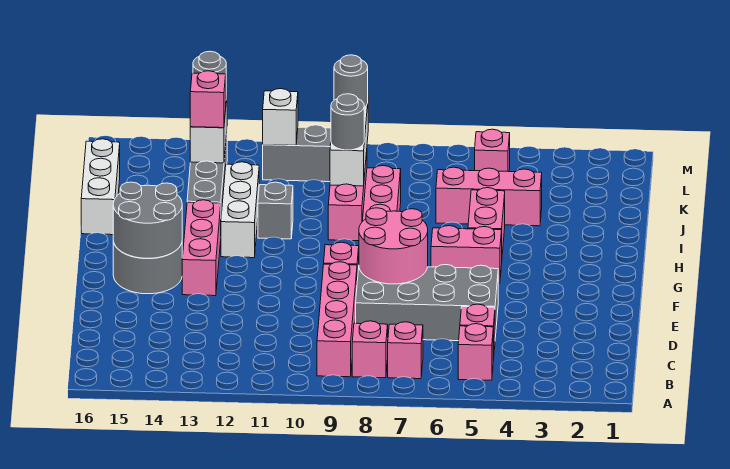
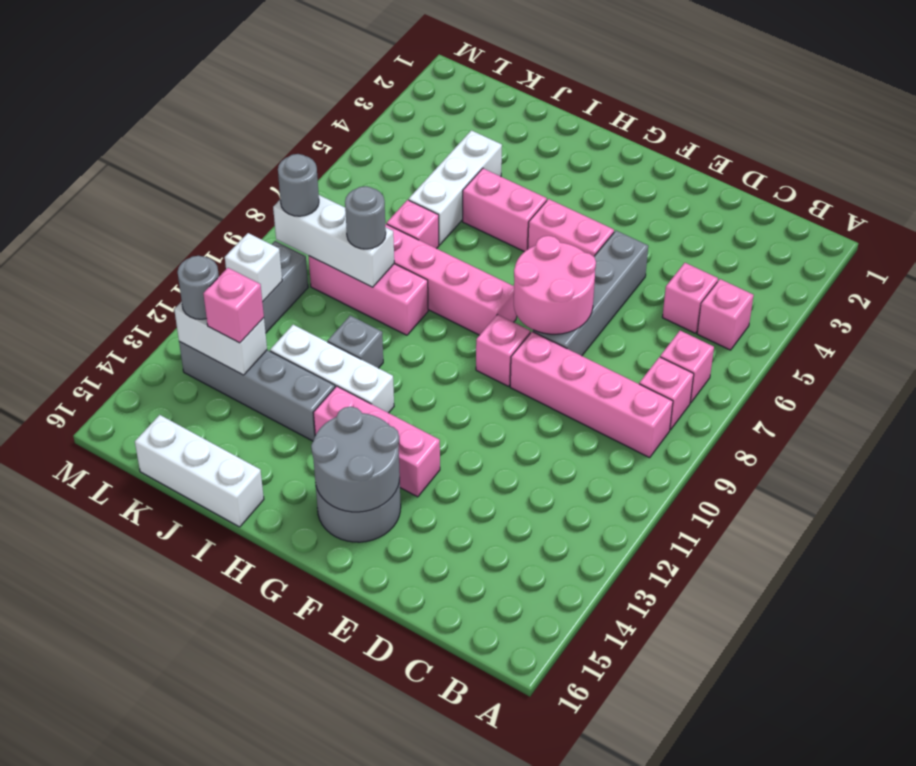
grey 2x4 brick [356,265,498,341] -> grey 1x4 brick [533,231,648,356]
pink 1x2 brick [431,226,502,283] -> pink 1x2 brick turned to [528,199,614,257]
pink 1x3 brick [436,167,542,226] -> white 1x3 brick [409,130,502,245]
pink 1x1 brick [475,129,510,172] -> pink 1x1 brick moved to [387,200,439,249]

